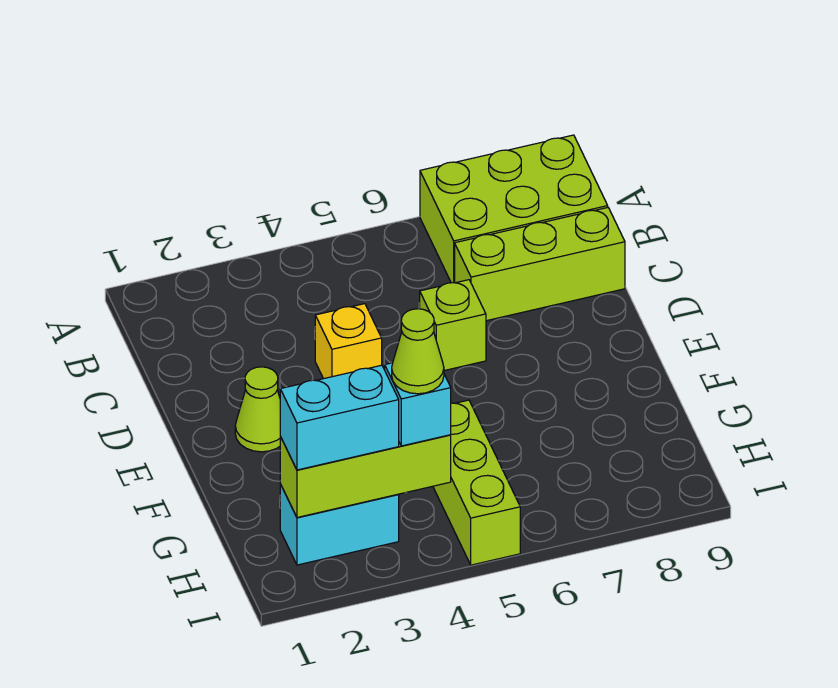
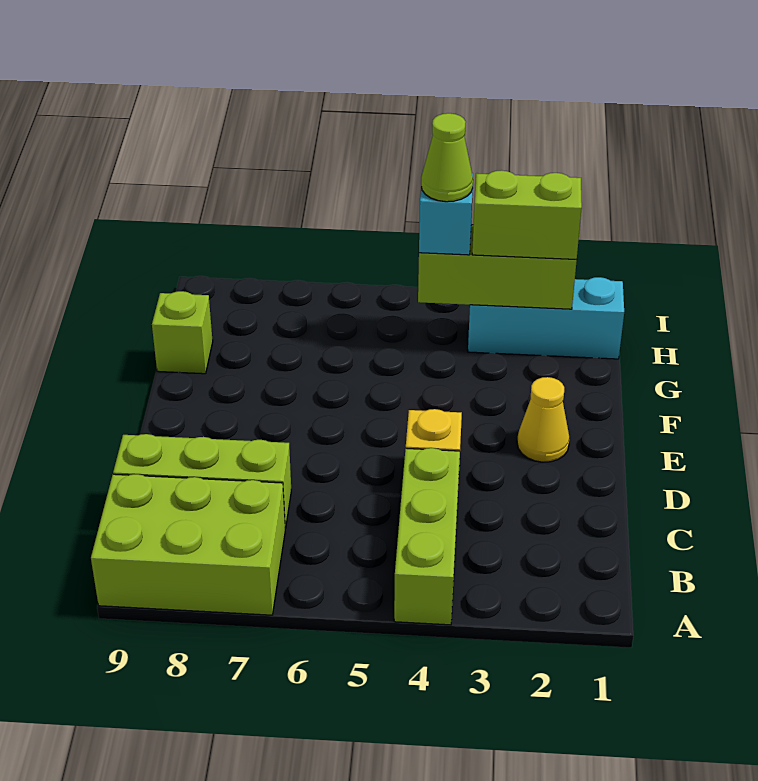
lime 1x1 brick [420,280,486,371] -> lime 1x1 brick moved to [152,291,213,374]
lime 1x1 cone [235,367,281,452] -> yellow 1x1 cone [517,377,569,462]
lime 1x3 brick [433,400,520,565] -> lime 1x3 brick moved to [394,448,460,625]
cyan 1x2 brick [280,484,399,565] -> cyan 1x3 brick [468,277,624,359]
cyan 1x2 brick [280,365,399,470] -> lime 1x2 brick [472,170,582,260]

